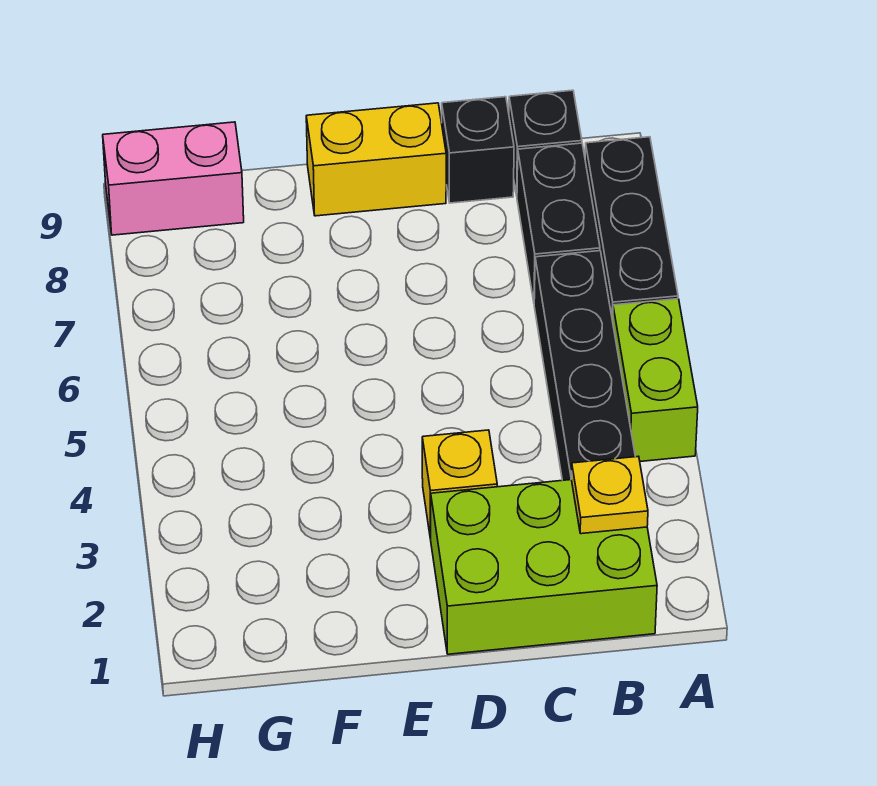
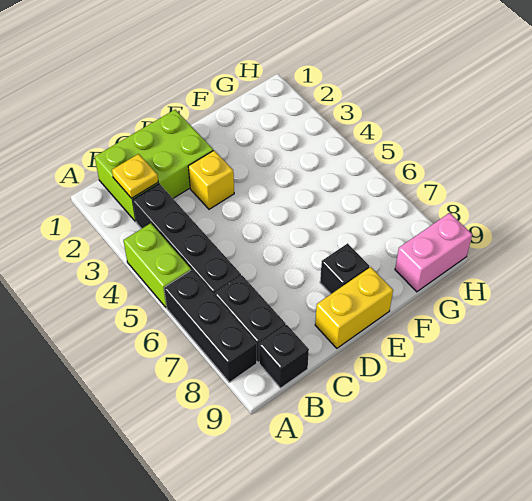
black 1x1 brick [442,97,514,203] -> black 1x1 brick moved to [320,243,369,294]

